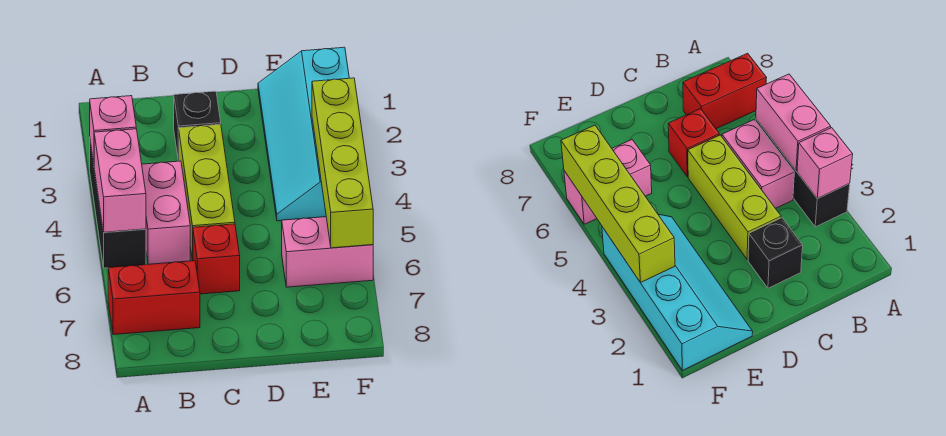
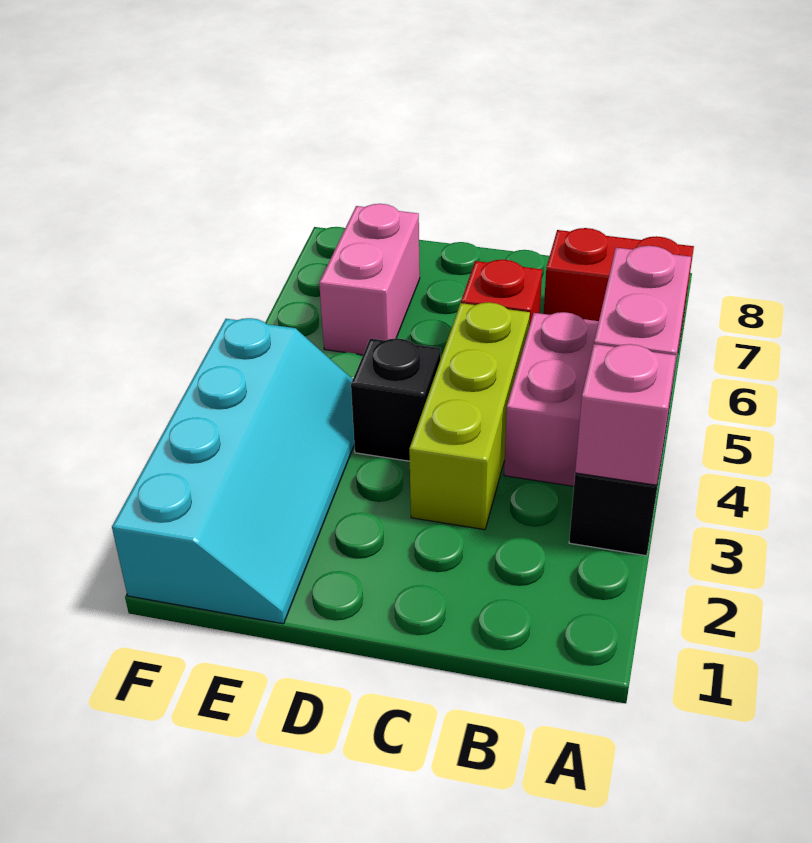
black 1x1 brick [174,91,221,161] -> black 1x1 brick moved to [351,338,441,461]
pink 1x2 brick [282,217,373,287] -> pink 1x2 brick turned to [319,204,420,355]
lime 1x4 brick [312,78,373,248] -> none

